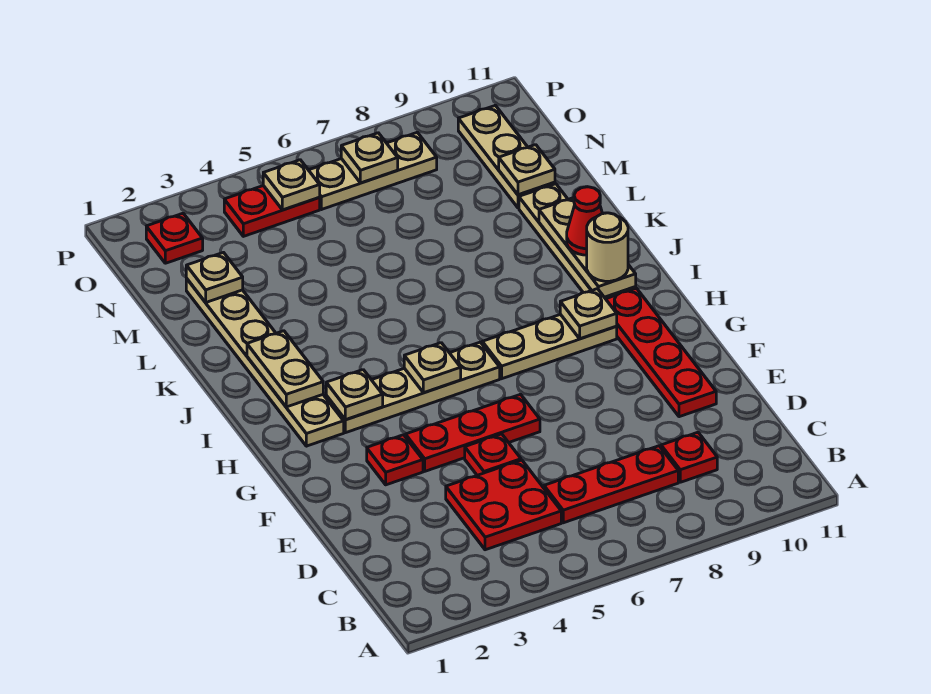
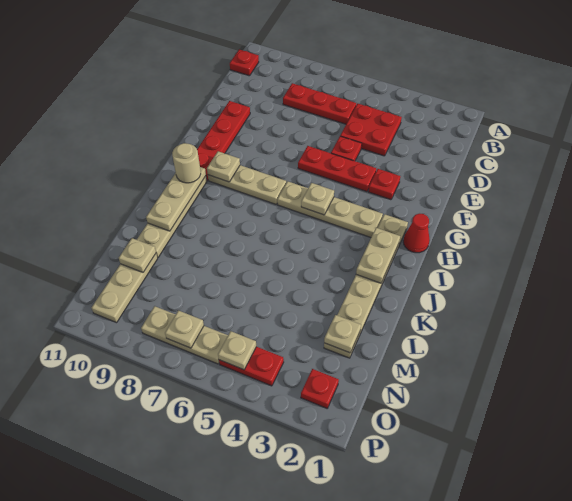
red 1x1 plate [661,432,717,482] -> red 1x1 plate moved to [230,50,259,76]
tan 1x1 plate [326,370,383,420] -> none
red 1x1 cone [567,187,602,255] -> red 1x1 cone moved to [403,214,430,253]

